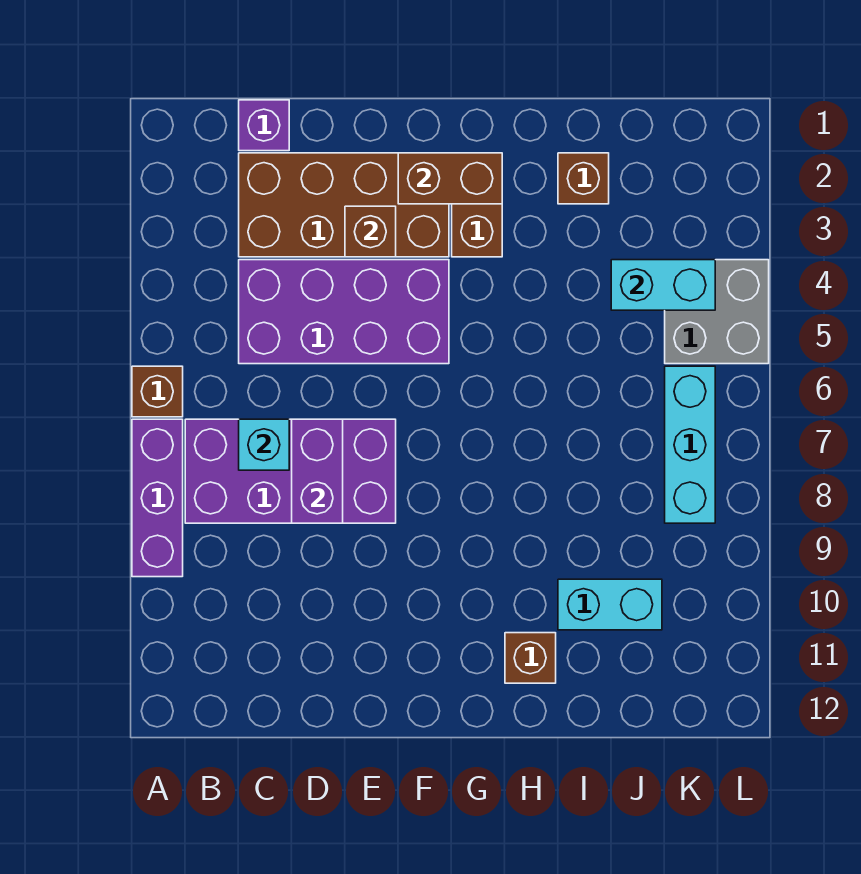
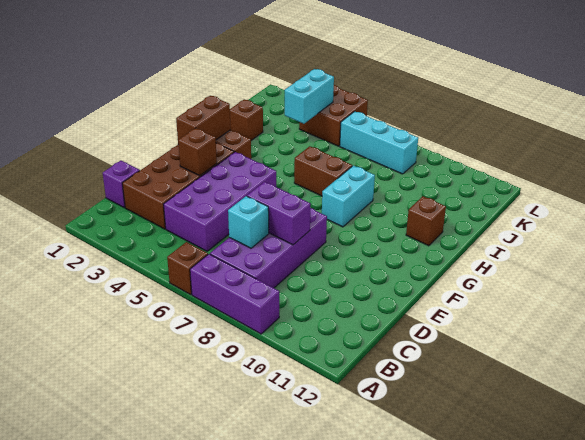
none -> brown 1x2 brick [294,146,352,196]
cyan 1x2 brick [558,579,662,630] -> cyan 1x2 brick moved to [322,166,375,227]
grey 2x2 brick [665,260,769,364] -> brown 2x2 brick [299,85,368,146]

